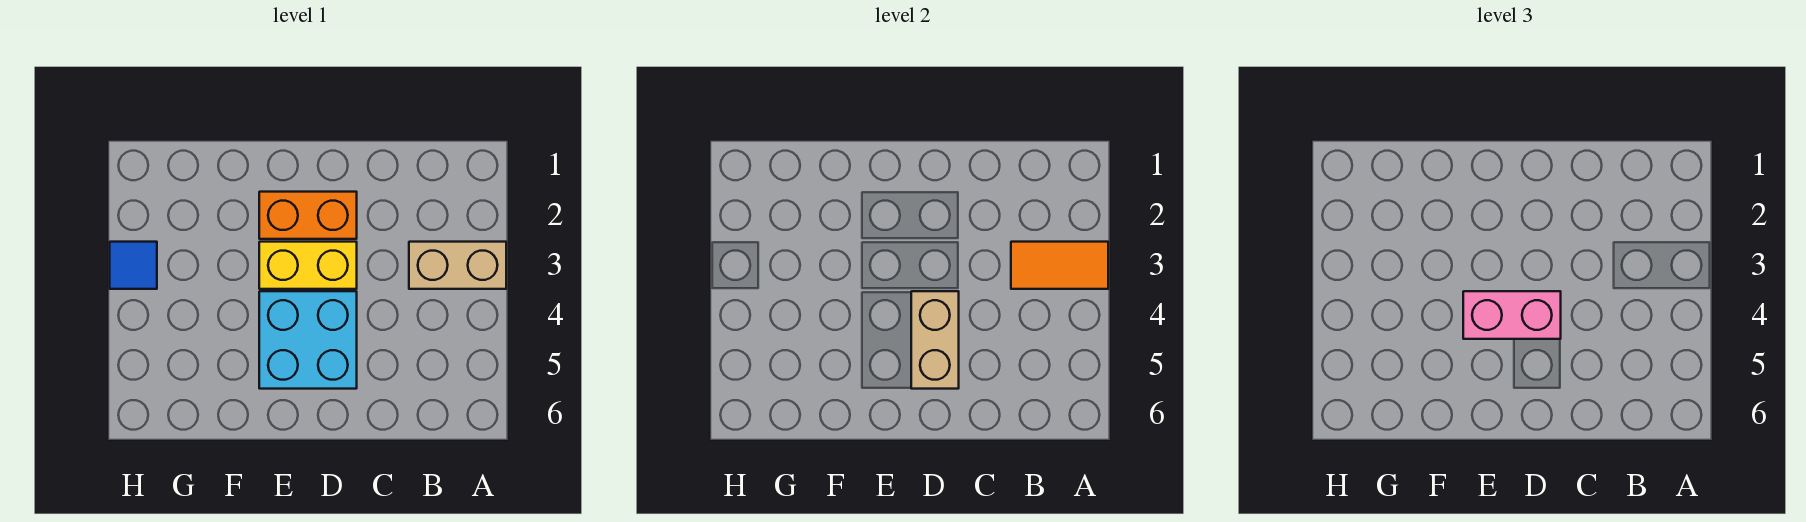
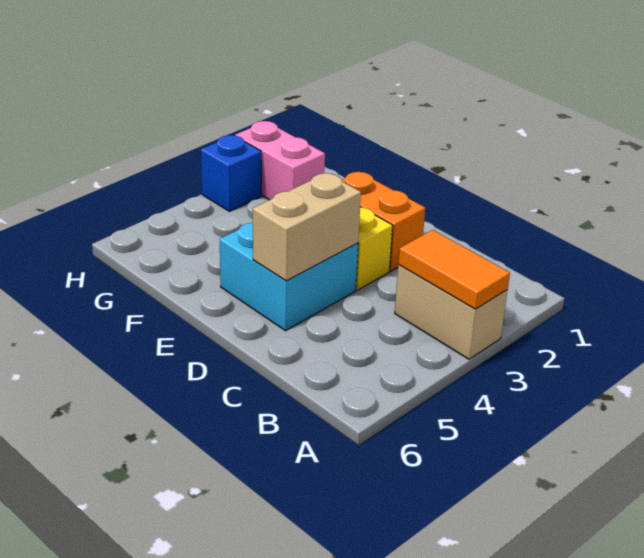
pink 1x2 brick [1463,291,1561,339] -> pink 1x2 brick moved to [235,121,325,200]
blue 1x1 tile [110,242,157,289] -> blue 1x1 brick [201,135,261,211]

